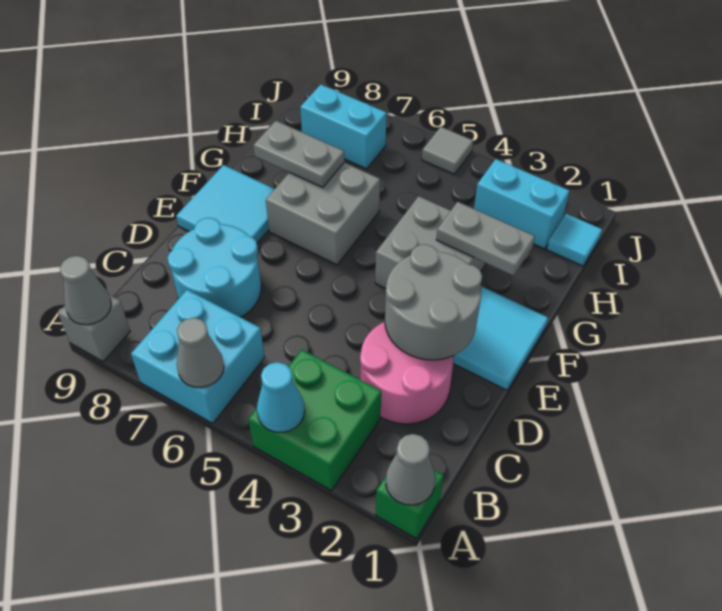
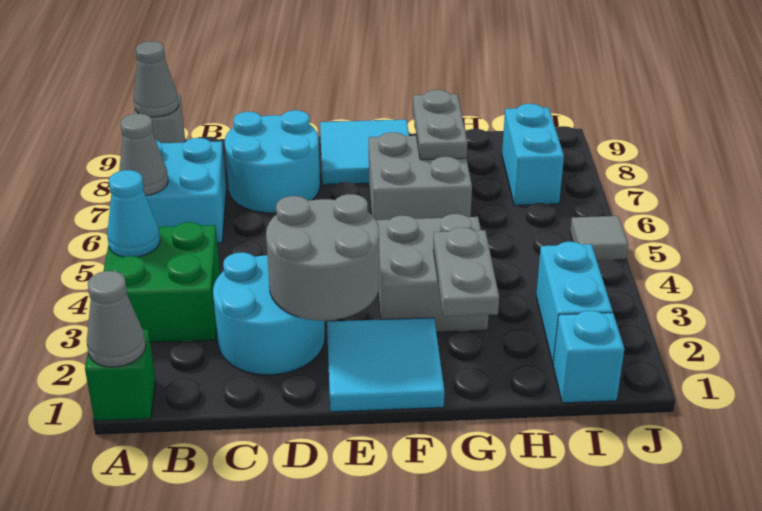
pink 2x2 round brick [360,322,454,424] -> cyan 2x2 round brick [213,252,325,375]
cyan 1x1 tile [547,214,602,266] -> cyan 1x1 brick [553,311,624,403]

